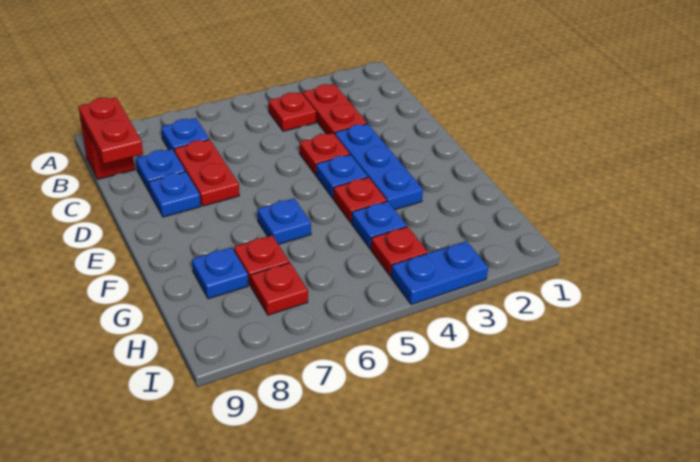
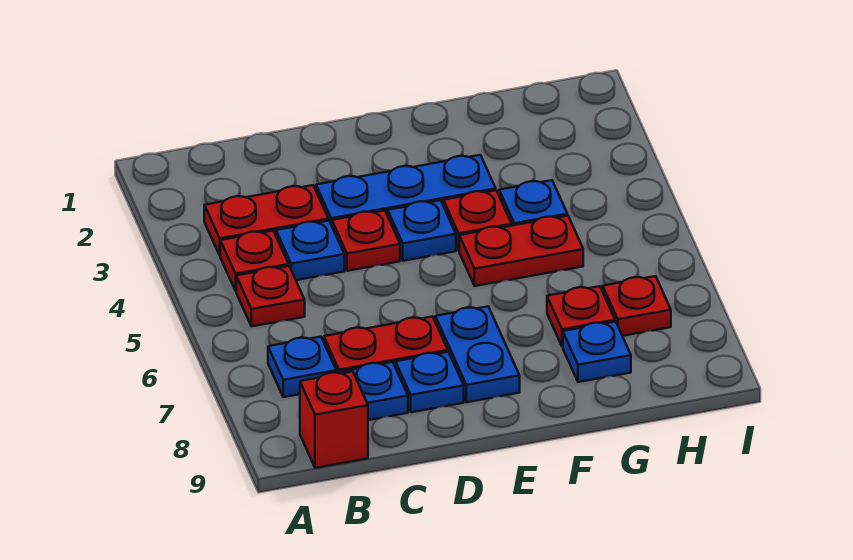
red 1x2 plate [78,97,143,164] -> red 1x2 plate moved to [459,216,583,286]
blue 1x1 plate [257,199,311,244] -> blue 1x1 plate moved to [276,221,344,280]
red 1x1 plate [371,227,428,276] -> red 1x1 plate moved to [236,266,305,326]
blue 1x2 plate [391,241,488,305] -> blue 1x2 plate moved to [435,307,520,402]

